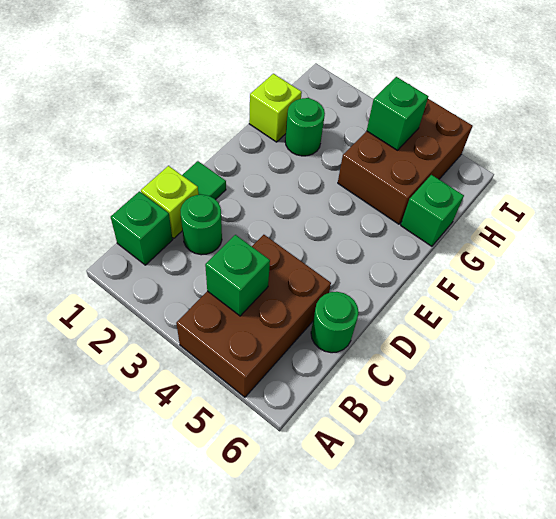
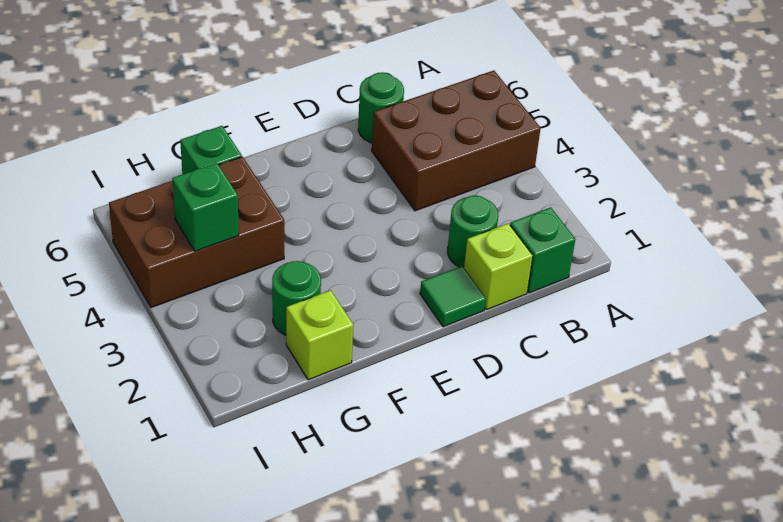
green 1x1 brick [205,235,270,316] -> none

